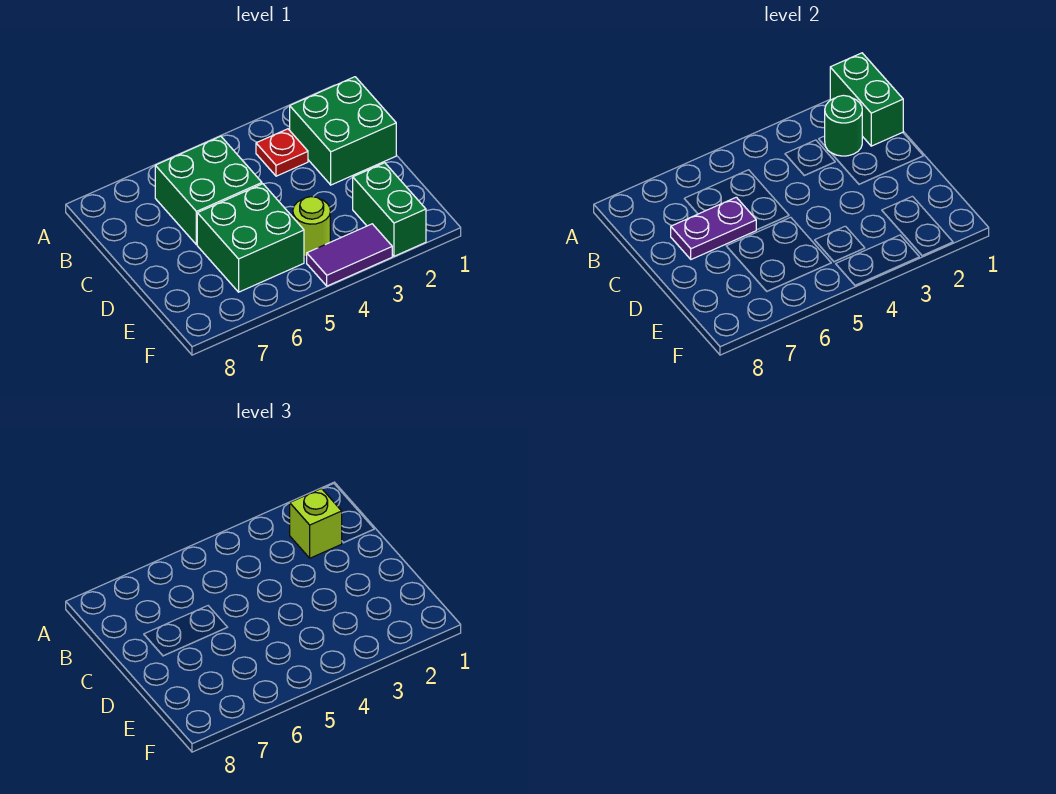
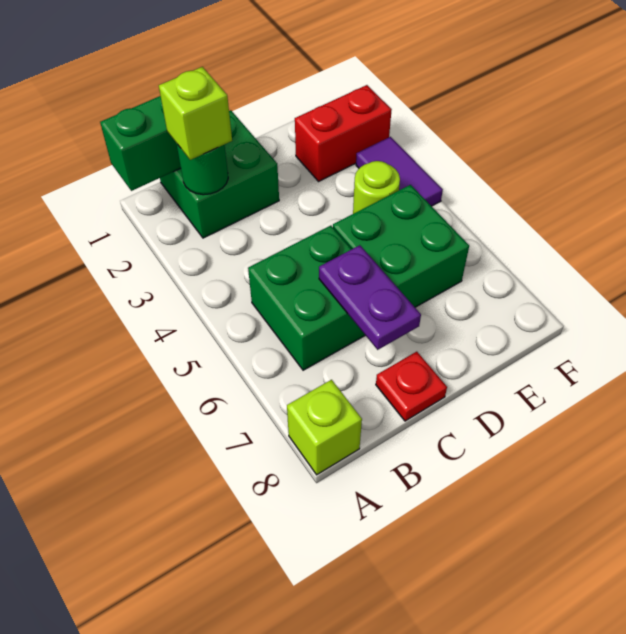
none -> lime 1x1 brick [287,380,362,475]
red 1x1 plate [256,129,308,176] -> red 1x1 plate moved to [376,352,447,421]
green 1x2 brick [353,163,426,256] -> red 1x2 brick [295,85,392,182]

